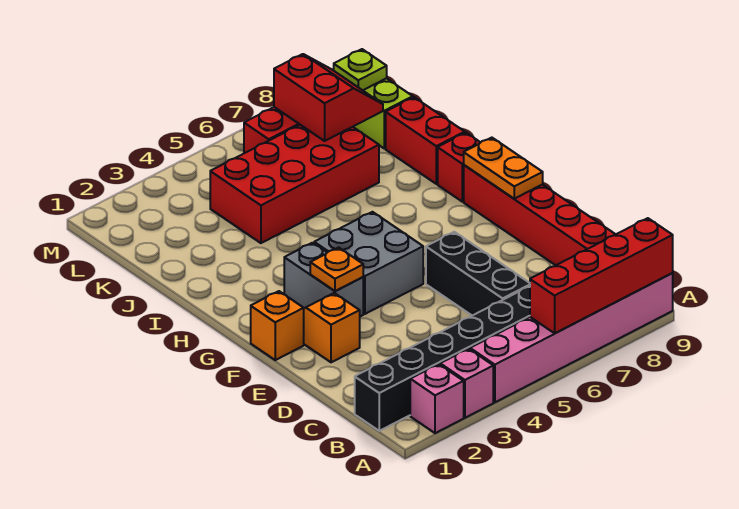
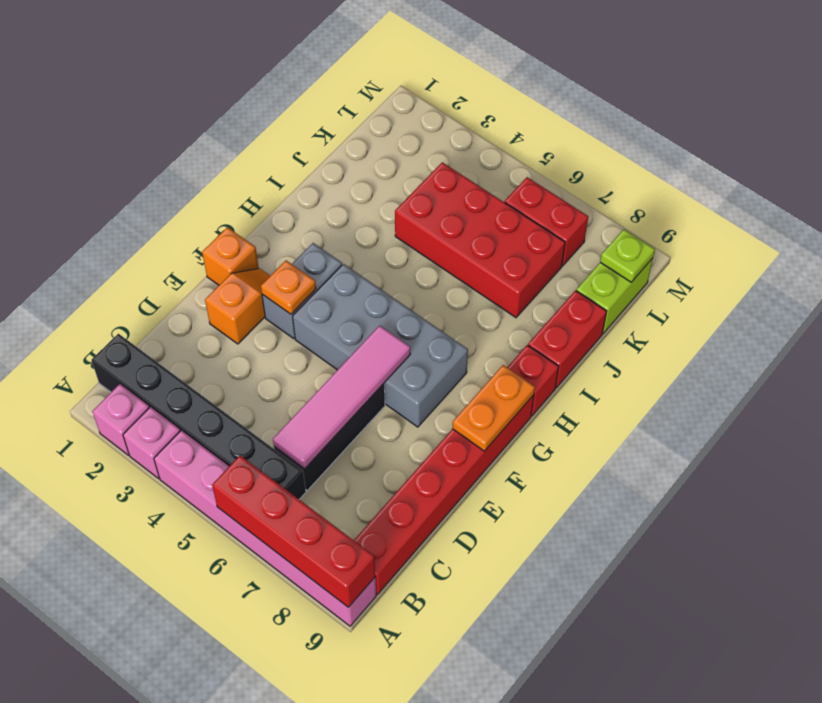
none -> pink 1x4 tile [273,326,410,469]
grey 2x2 brick [314,212,423,314] -> grey 2x4 brick [293,264,468,427]
red 2x2 slope [274,54,383,141] -> none

